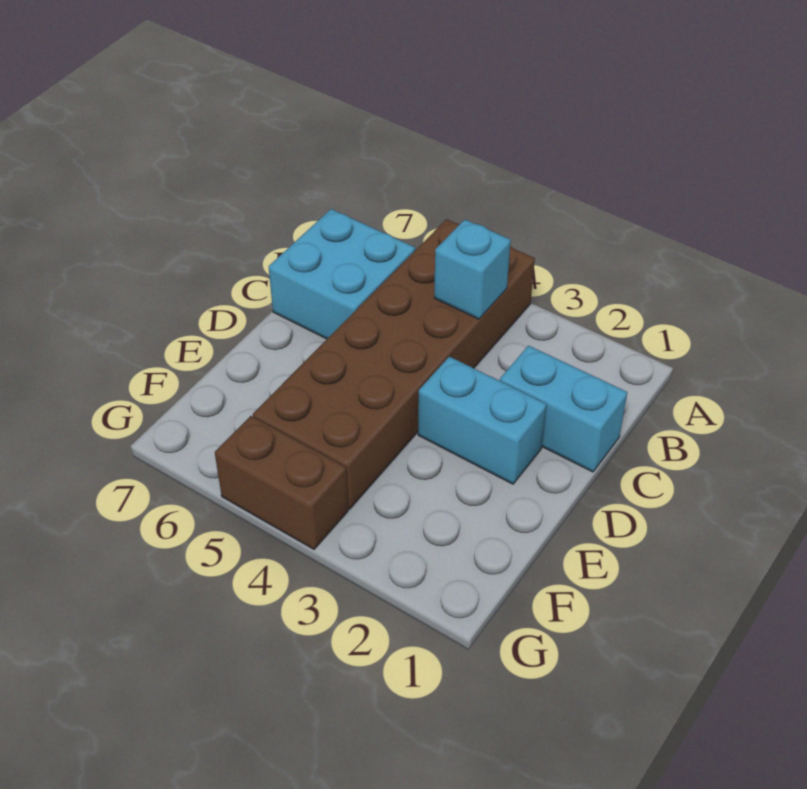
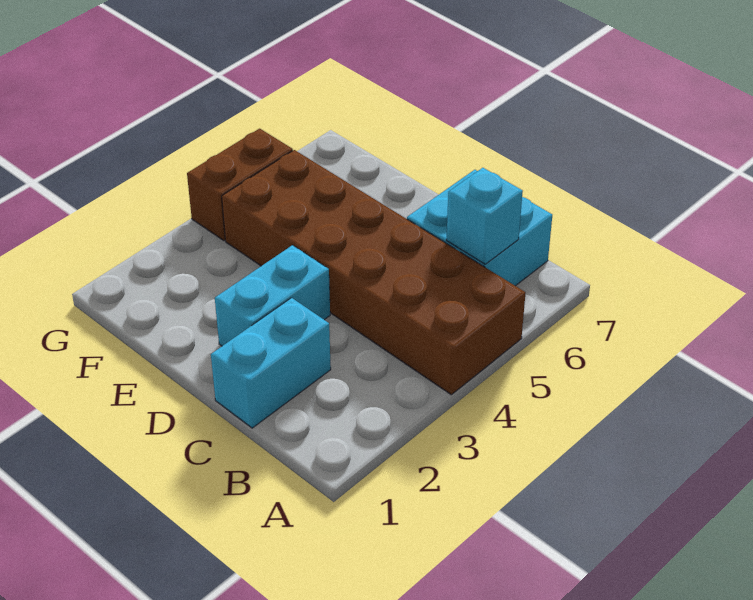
cyan 1x1 brick [434,220,511,319] -> cyan 1x1 brick moved to [446,168,523,264]

